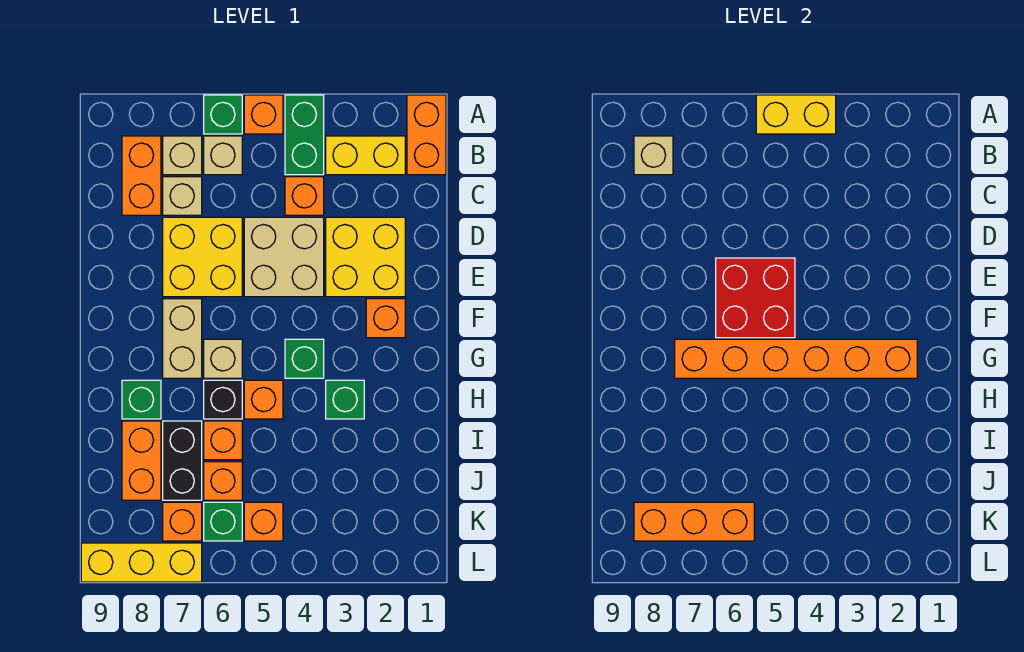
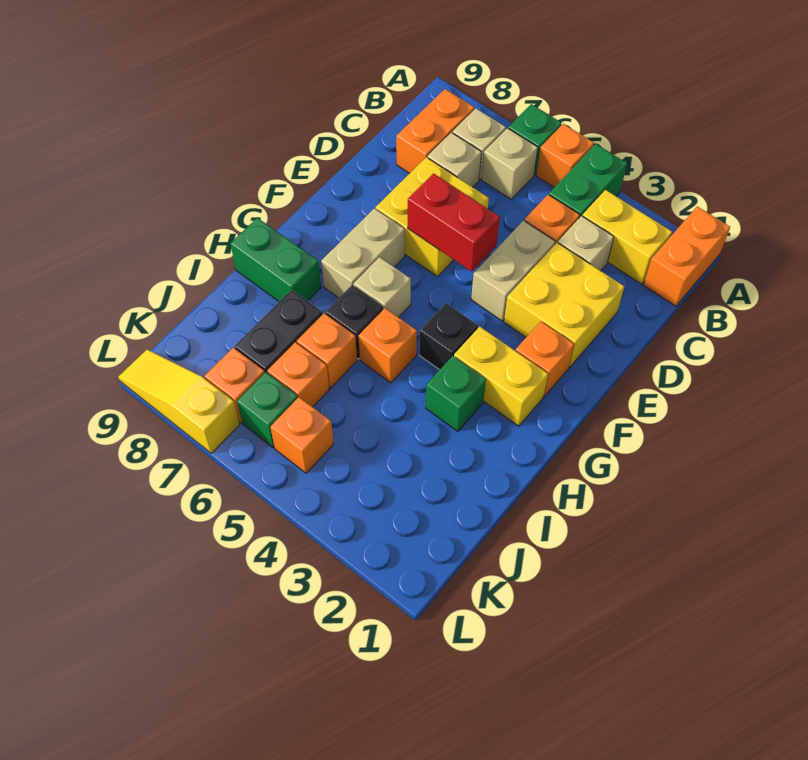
yellow 1x2 brick [756,95,836,134] -> yellow 1x2 brick moved to [454,327,548,426]
tan 1x1 brick [634,136,673,175] -> tan 1x1 brick moved to [558,216,614,271]
tan 2x2 brick [244,217,324,297] -> tan 1x2 brick [471,221,555,321]
red 2x2 brick [716,258,795,338] -> red 1x2 brick [408,173,500,272]
orange 1x6 brick [675,339,917,378] -> none
green 1x1 brick [285,339,324,378] -> black 1x1 brick [419,303,478,370]
green 1x1 brick [122,380,161,419] -> green 1x2 brick [230,218,321,302]
orange 1x2 brick [122,421,161,500] -> none
orange 1x3 brick [634,502,754,541] -> none
yellow 1x3 brick [81,543,202,582] -> yellow 1x3 slope [118,350,240,453]

